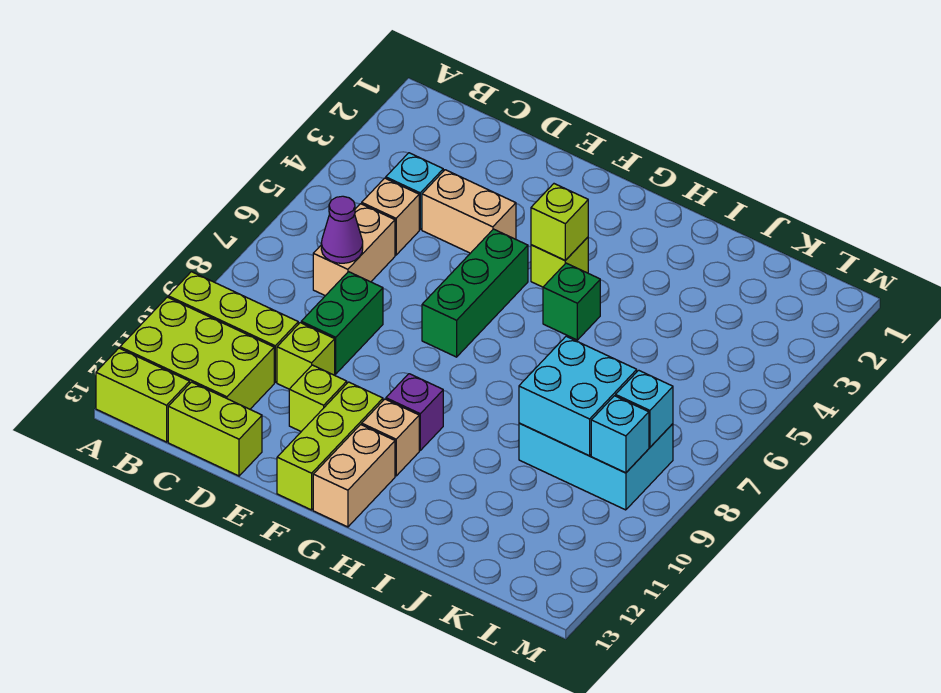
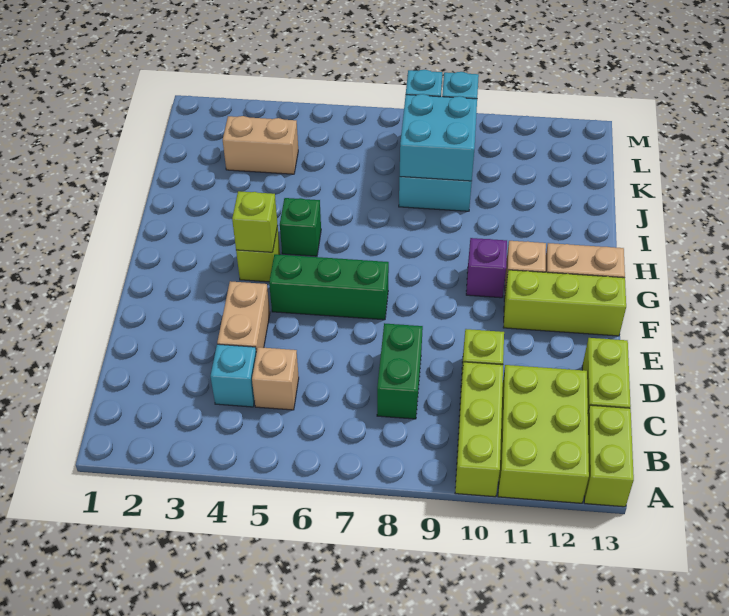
tan 1x2 brick [313,204,395,296] -> tan 1x2 brick moved to [223,116,298,174]
purple 1x1 cone [321,196,363,263] -> none
green 1x2 brick [301,272,383,374] -> green 1x2 brick turned to [377,323,423,419]
lime 1x1 brick [289,365,347,432] -> none

